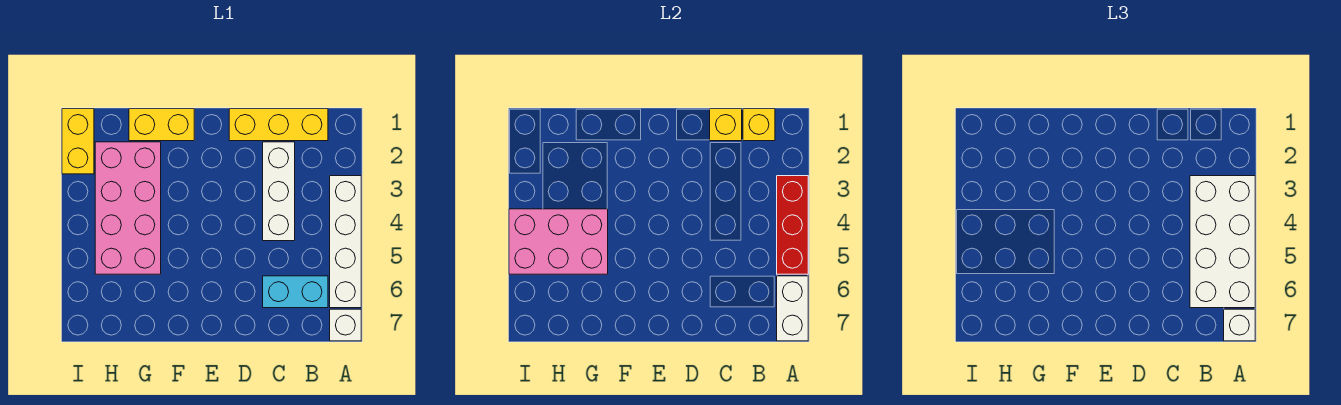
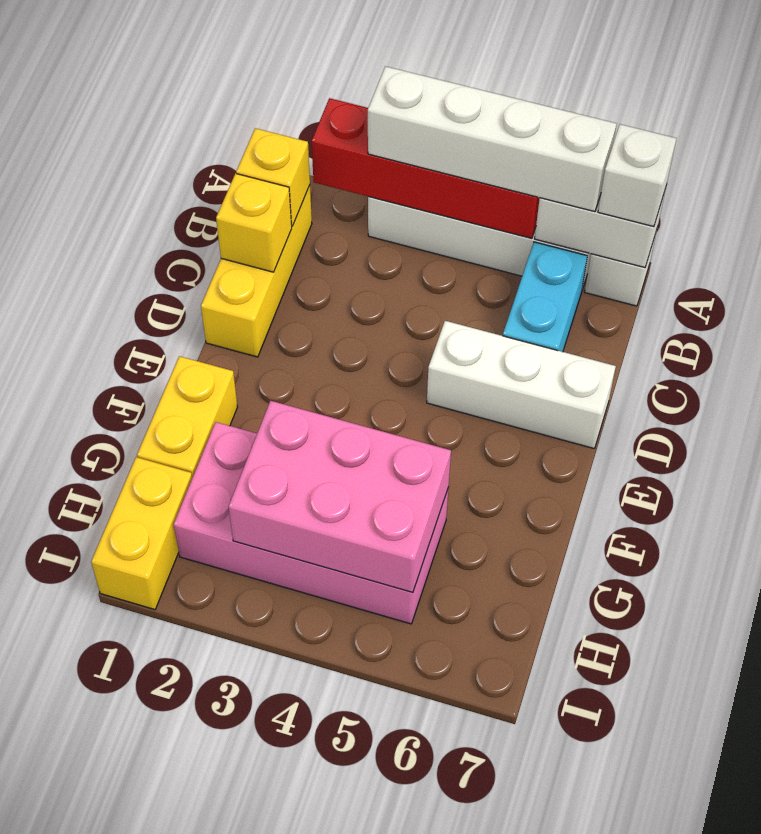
red 1x3 brick [777,176,808,274] -> red 1x4 brick [312,98,540,238]
white 2x4 brick [1190,176,1255,308] -> white 1x4 brick [368,66,616,212]
white 1x3 brick [263,142,295,241] -> white 1x3 brick moved to [427,321,616,448]
pink 2x3 brick [509,209,608,274] -> pink 2x3 brick turned to [228,401,451,593]
yellow 1x2 brick [62,109,94,174] -> yellow 1x2 brick turned to [91,457,192,610]

